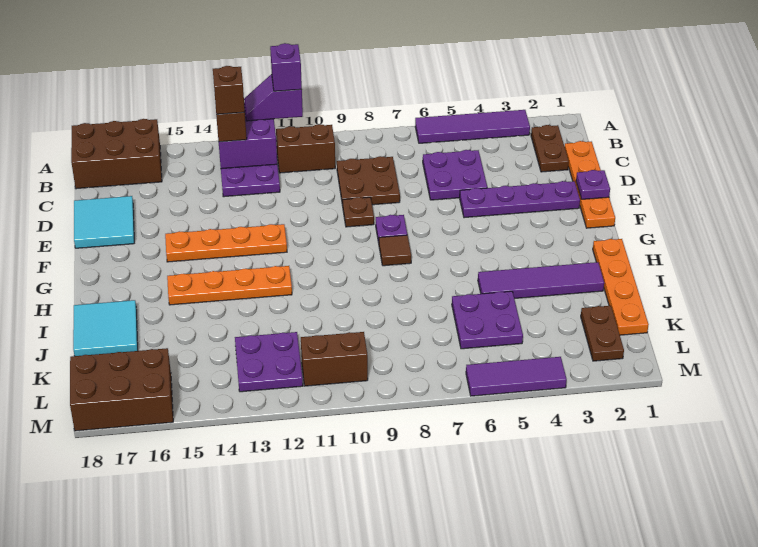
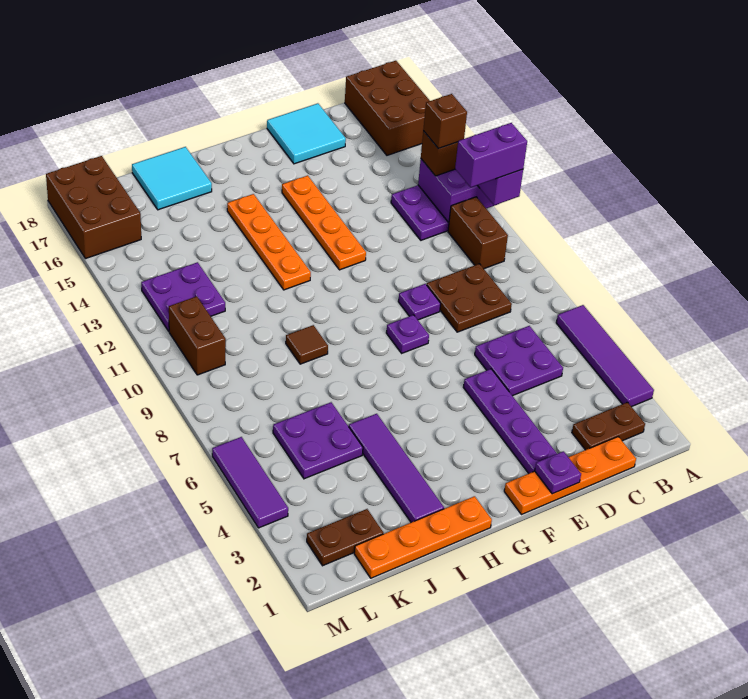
purple 1x1 brick [270,43,302,91] -> purple 1x2 brick [455,123,527,187]
brown 1x1 plate [343,197,374,227] -> purple 1x1 plate [398,284,441,320]
brown 1x1 tile [379,235,411,266] -> brown 1x1 tile moved to [286,325,328,364]

